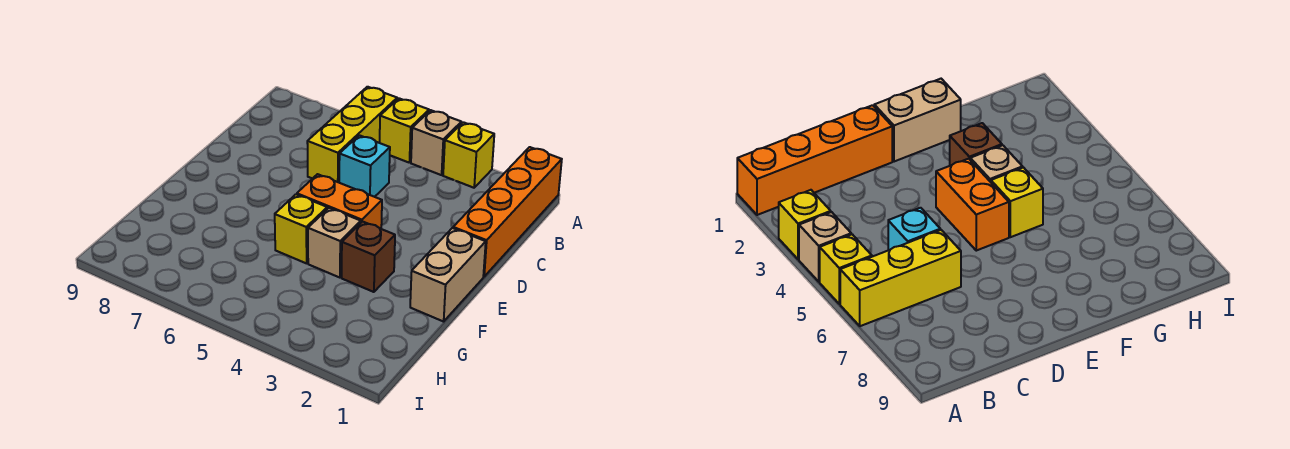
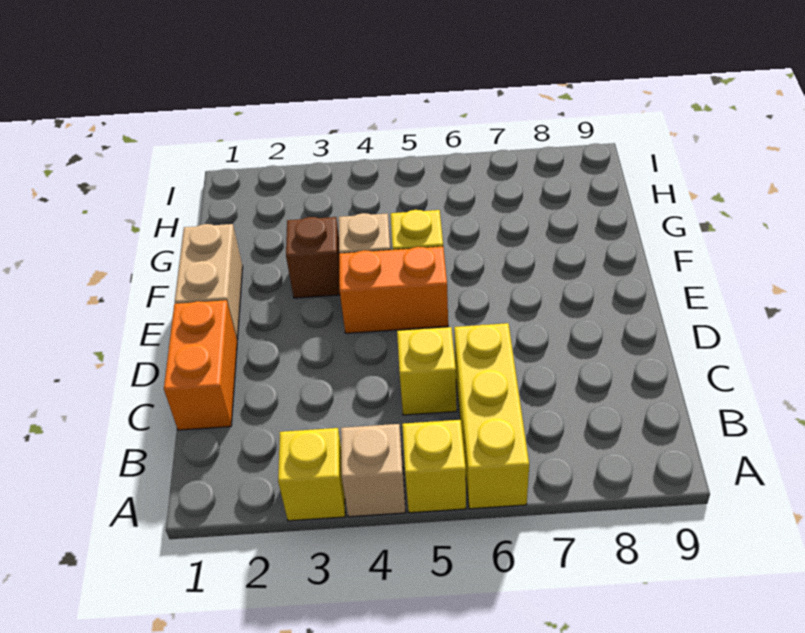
orange 1x4 brick [453,147,562,277] -> orange 1x2 brick [164,300,237,430]
cyan 1x1 brick [339,135,390,197] -> yellow 1x1 brick [397,327,457,415]

